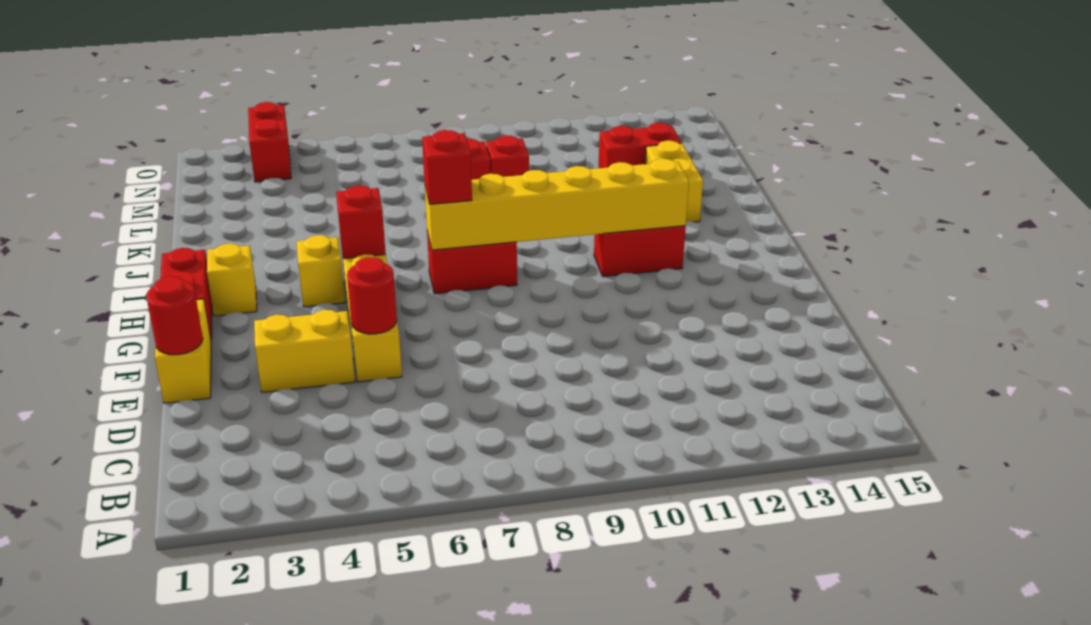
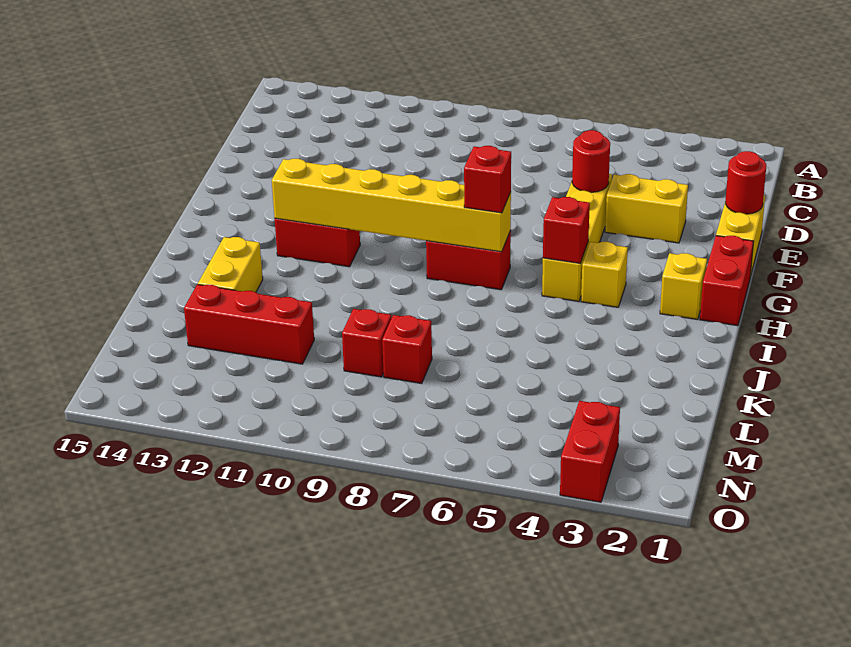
red 1x2 brick [599,123,682,168] -> red 1x3 brick [184,284,314,364]

